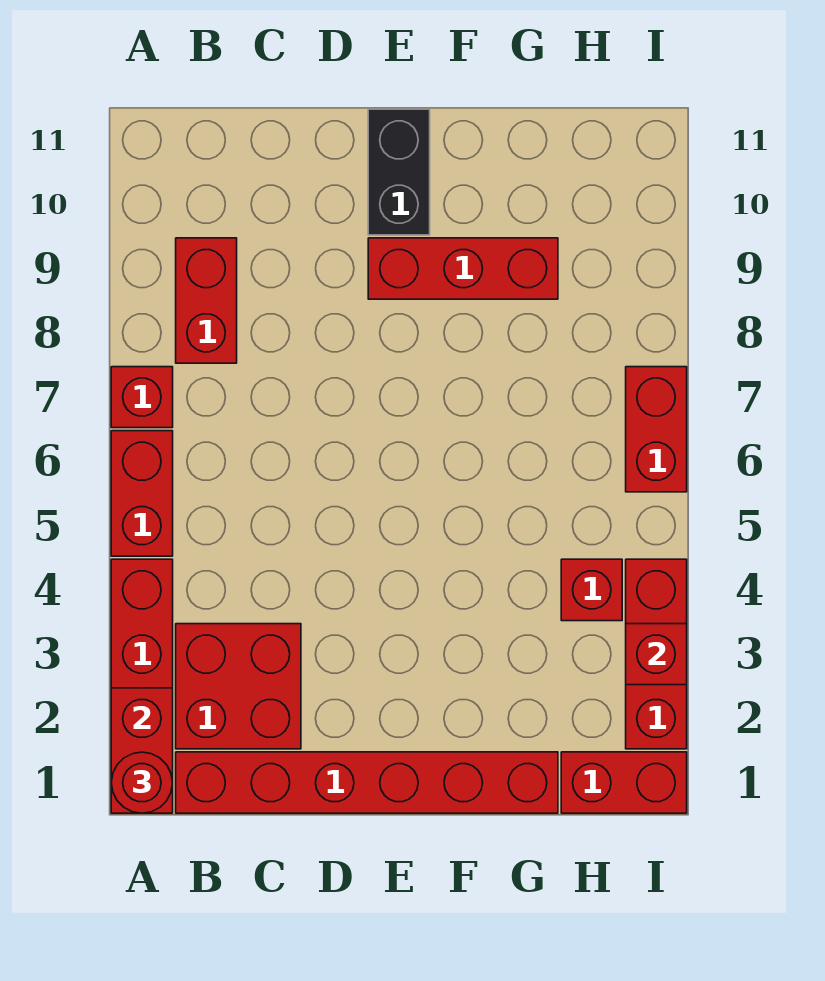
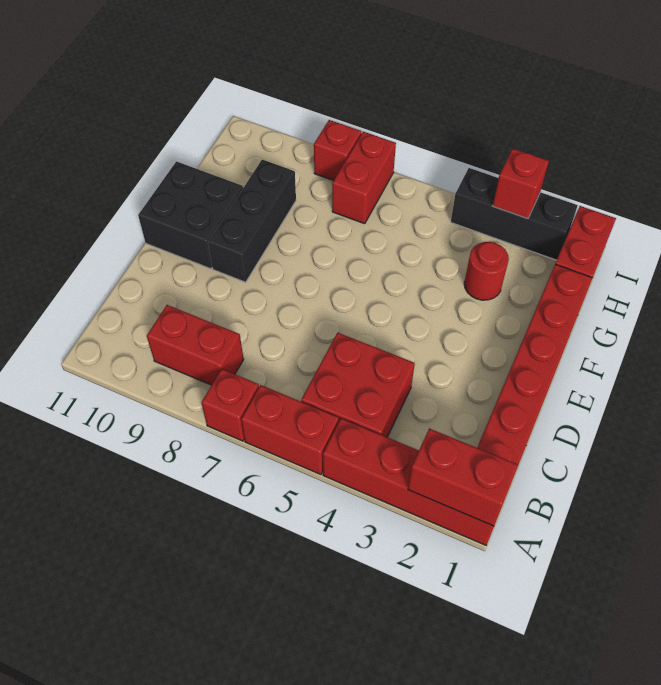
red 1x1 round brick [111,752,173,813] -> red 1x1 round brick moved to [464,242,509,300]
red 2x2 brick [176,624,301,749] -> red 2x2 brick moved to [301,333,415,437]
red 1x3 brick [368,238,558,299] -> black 1x3 brick [208,160,296,282]
black 1x2 brick [368,109,430,235] -> black 2x2 brick [138,161,243,269]
red 1x1 brick [561,559,622,621] -> red 1x1 brick moved to [314,120,361,181]
red 1x3 brick [626,559,687,749] -> black 1x3 brick [451,168,578,260]
red 1x2 brick [626,367,687,492] -> red 1x2 brick turned to [332,132,396,224]

